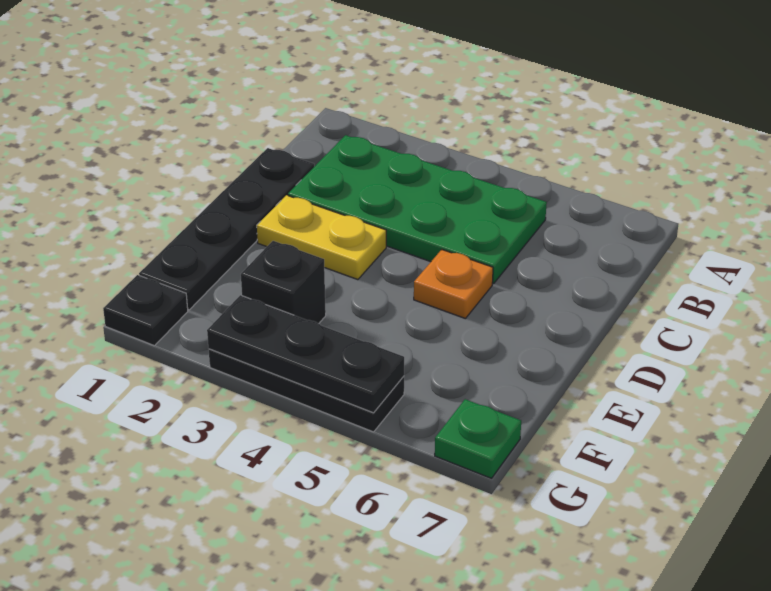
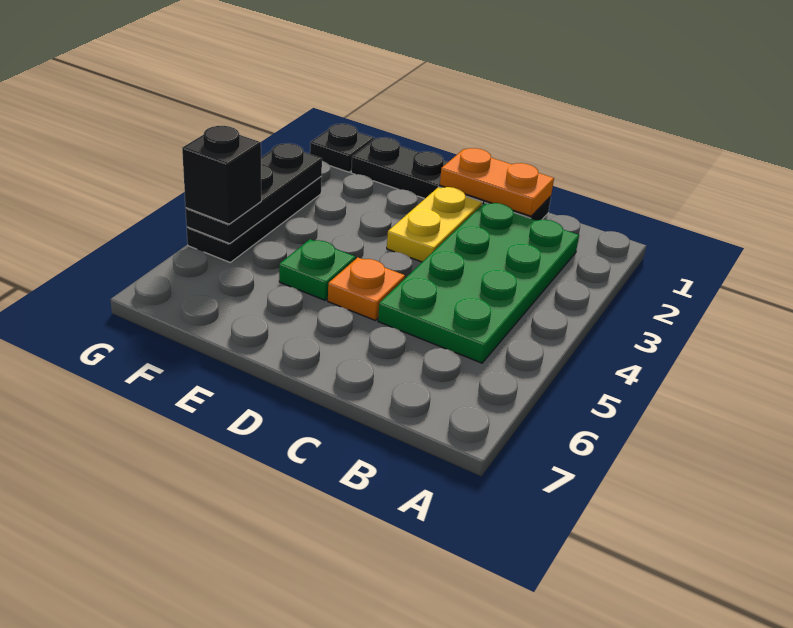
none -> orange 1x2 plate [440,148,554,216]
black 1x1 brick [241,241,326,324] -> black 1x1 brick moved to [182,126,261,224]
green 1x1 plate [435,399,521,478] -> green 1x1 plate moved to [279,239,355,300]

